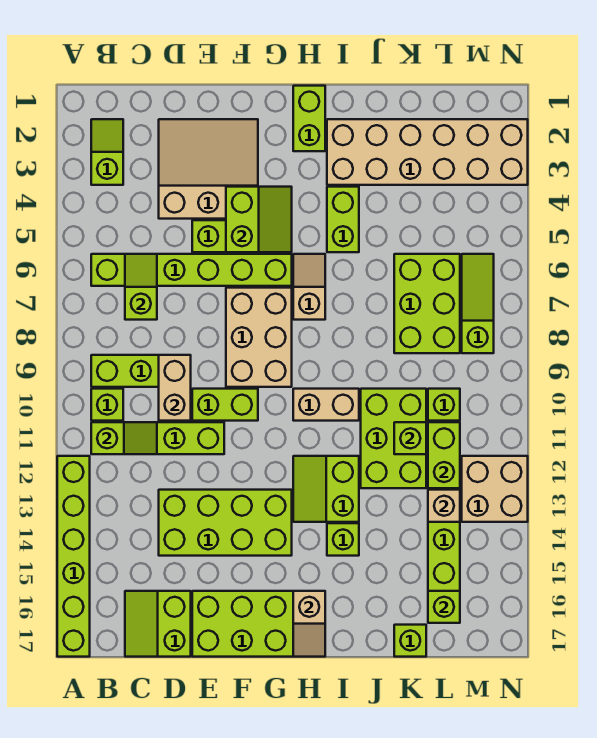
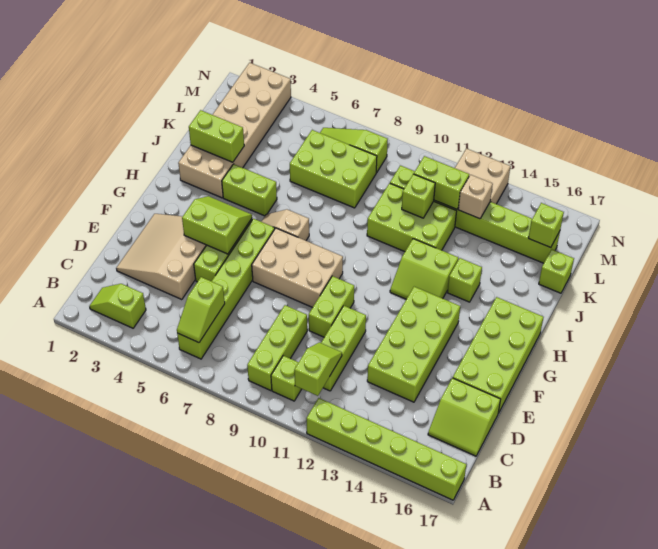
lime 1x2 slope [125,254,157,320] -> lime 1x2 slope turned to [177,277,225,343]
tan 1x2 brick [159,355,191,421] -> none
lime 1x2 brick [293,86,325,151] -> lime 1x2 brick moved to [189,110,244,162]
tan 1x2 brick [293,389,359,421] -> none
tan 1x2 slope [293,591,325,657] -> none

